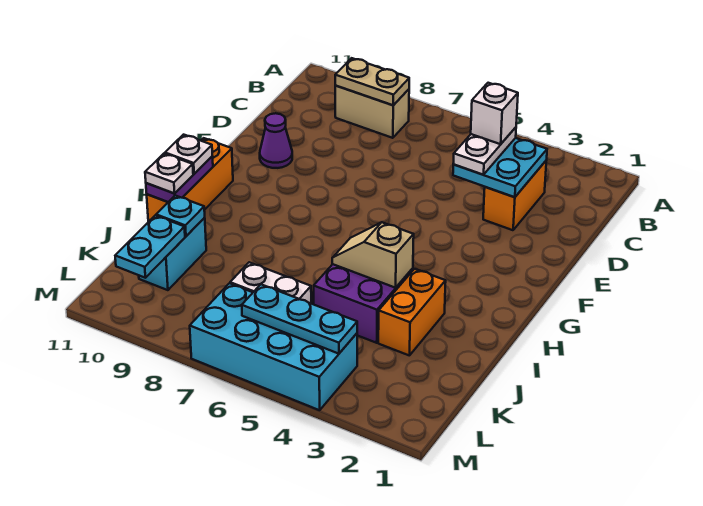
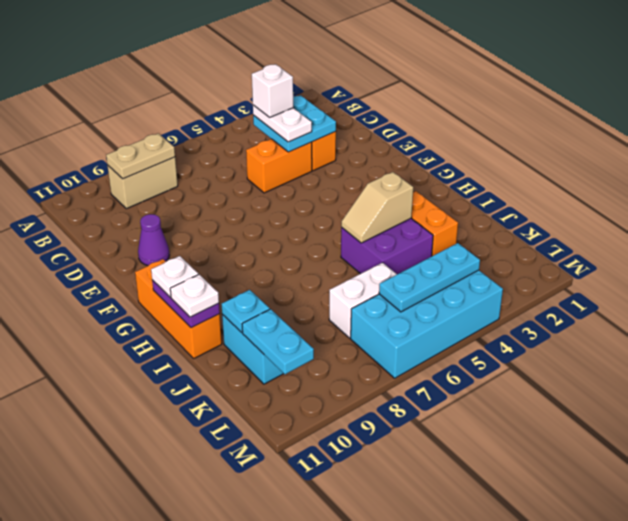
none -> orange 1x2 brick [246,139,312,193]

